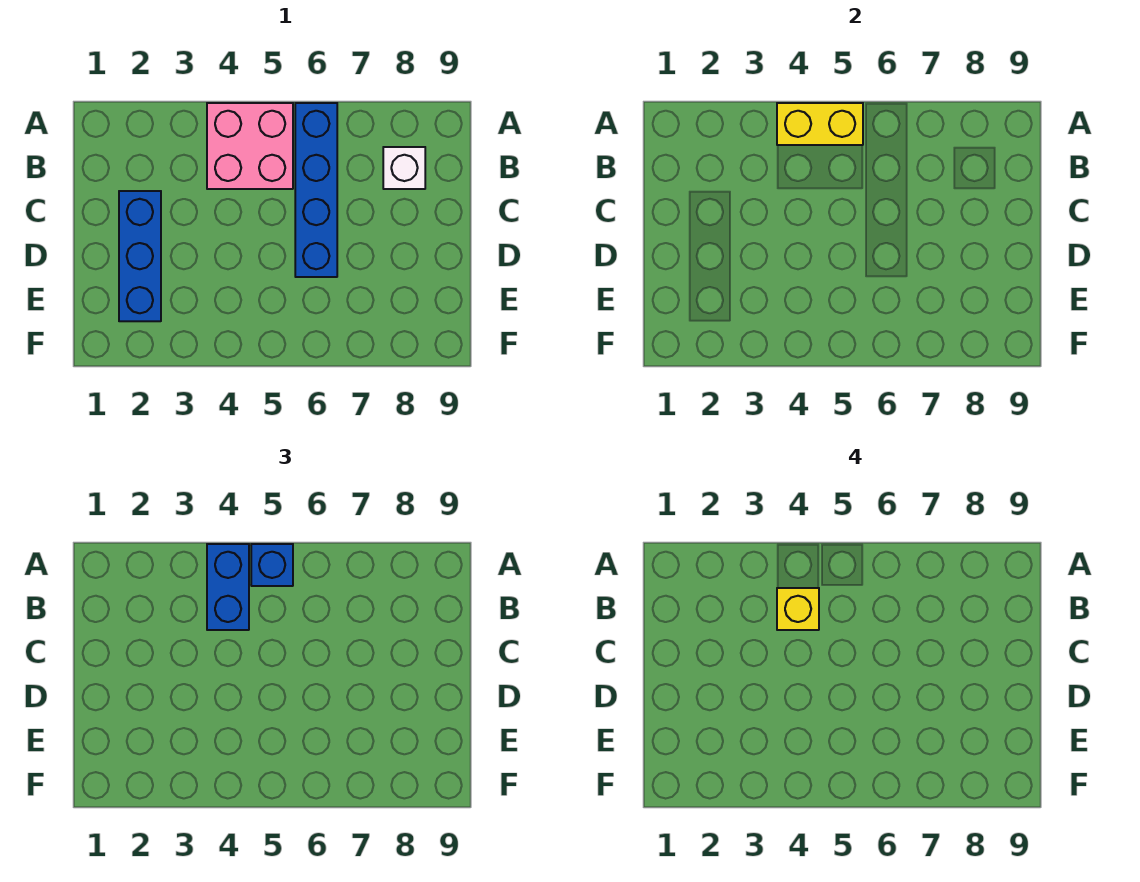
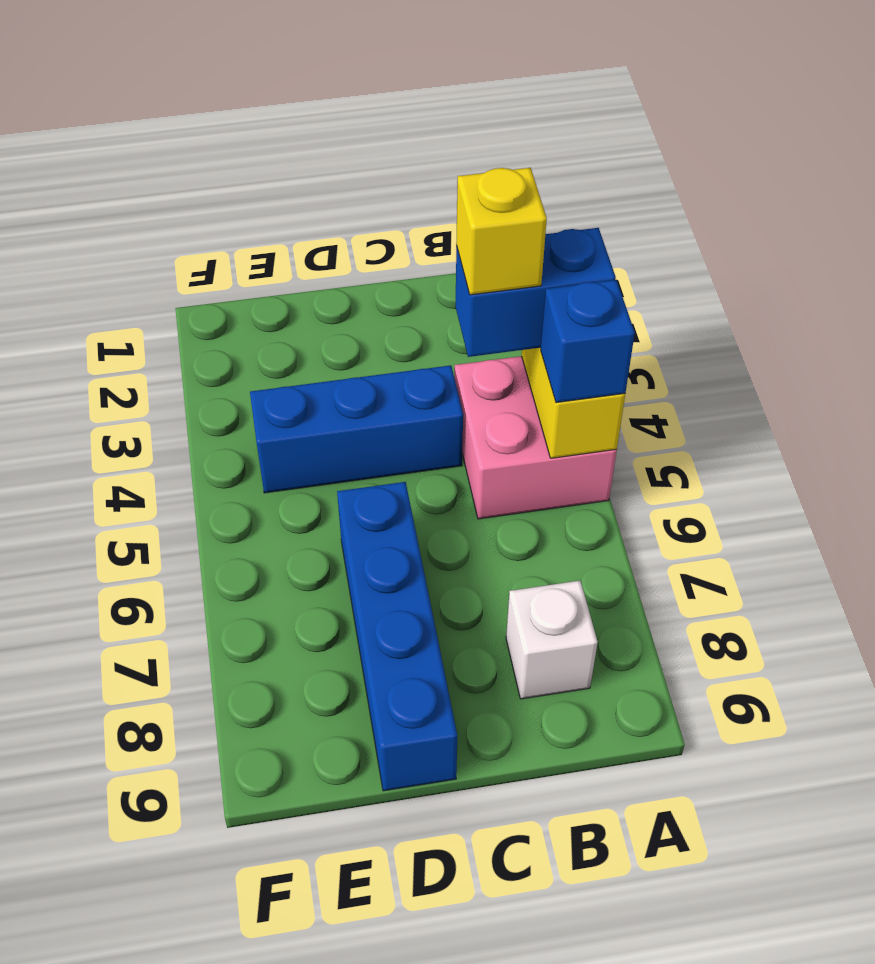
blue 1x4 brick [295,103,337,277] -> blue 1x4 brick turned to [337,482,457,791]
blue 1x3 brick [119,191,161,321] -> blue 1x3 brick moved to [250,365,463,493]

